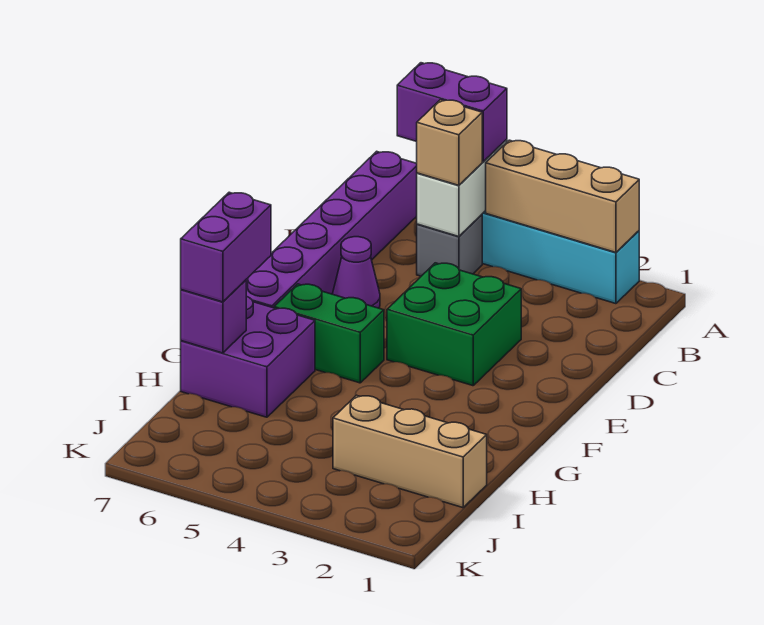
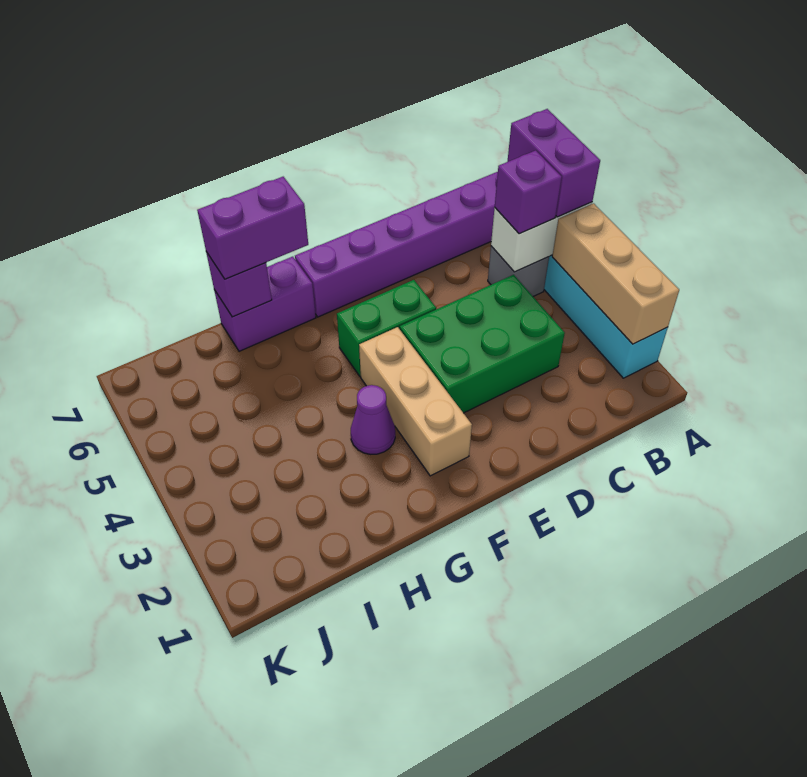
tan 1x1 brick [417,100,482,185] -> purple 1x1 brick [495,150,562,234]
green 2x2 brick [387,263,521,386] -> green 2x3 brick [400,275,565,413]
purple 1x1 cone [333,237,380,308] -> purple 1x1 cone moved to [351,385,395,454]
green 1x2 brick [274,284,384,383] -> green 1x2 brick turned to [337,280,436,376]
purple 2x2 brick [181,296,315,417] -> purple 1x2 brick [214,257,316,351]
tan 1x3 brick [333,395,487,508] -> tan 1x3 brick moved to [359,327,472,476]

